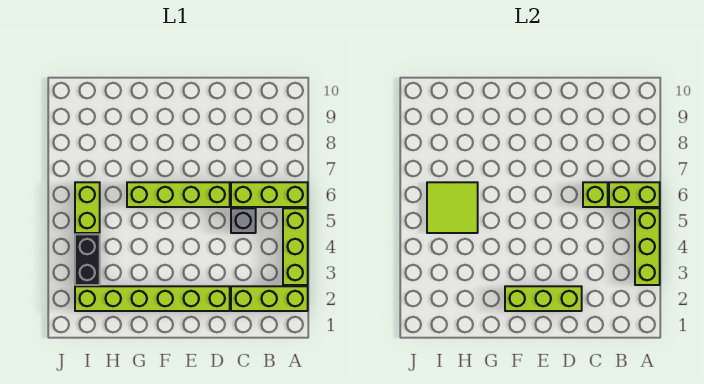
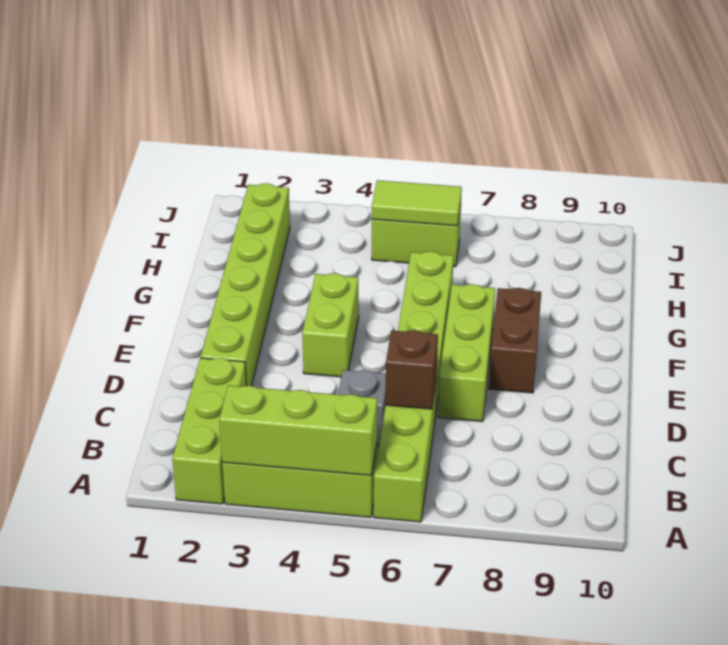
lime 1x2 brick [609,182,660,207] -> lime 1x2 brick moved to [302,273,359,377]
lime 1x1 brick [583,182,608,207] -> brown 1x1 brick [386,330,438,409]
lime 1x3 brick [505,286,582,311] -> lime 1x3 brick moved to [438,284,495,422]
none -> brown 1x2 brick [489,288,541,393]
lime 2x2 tile [427,182,478,233] -> lime 1x2 tile [372,180,462,226]
black 1x2 brick [75,234,100,285] -> none

